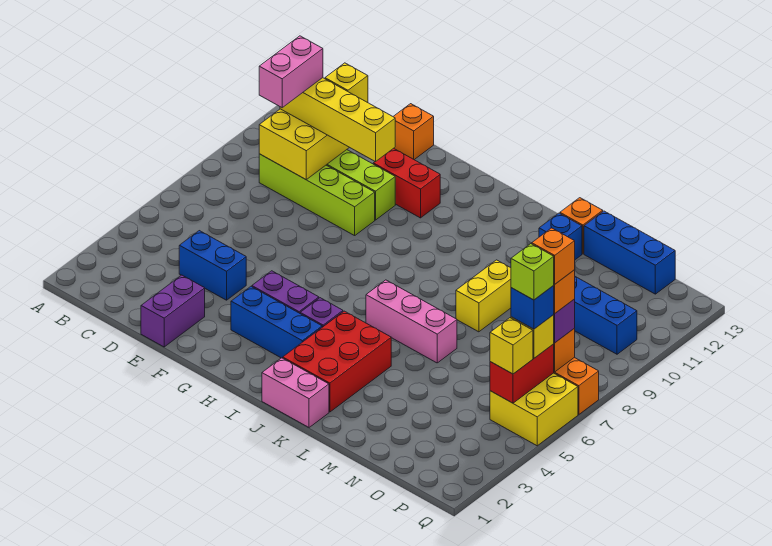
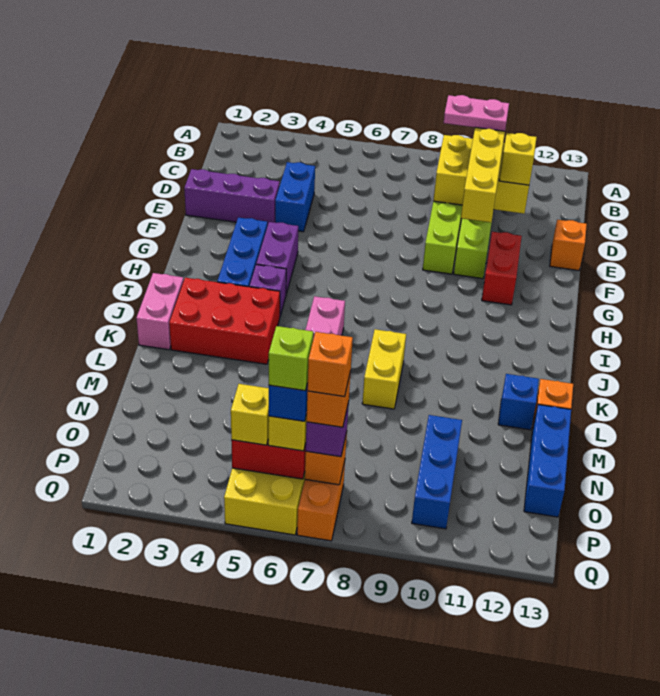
pink 1x2 brick [259,36,323,108] -> pink 1x2 plate [444,95,509,131]
purple 1x2 brick [141,275,205,347] -> purple 1x3 brick [184,169,280,226]
yellow 1x2 brick [456,260,511,332] -> yellow 1x2 brick turned to [362,329,406,409]

